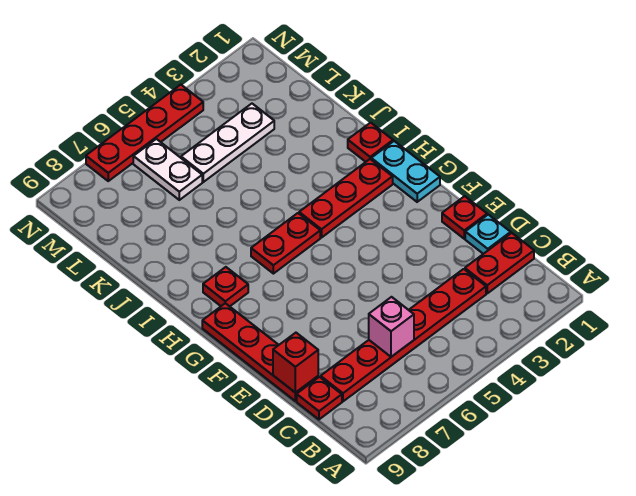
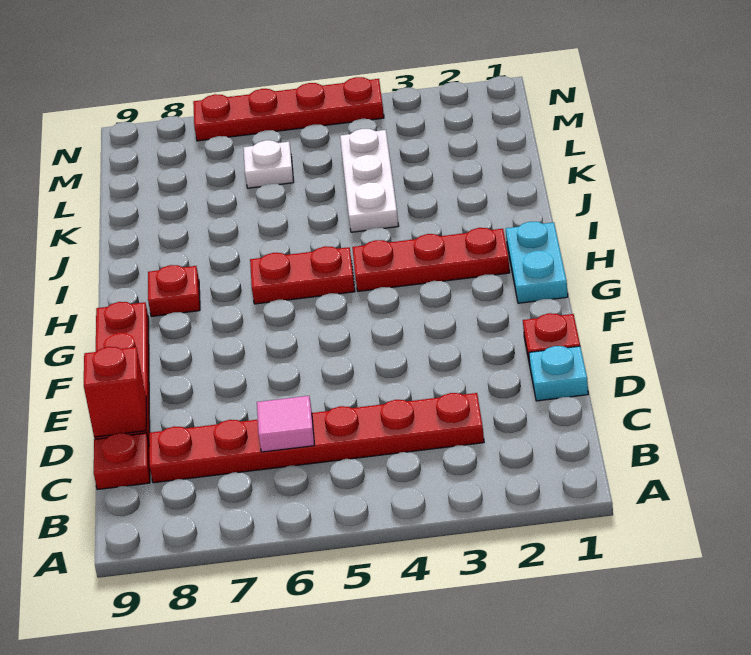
red 1x2 plate [465,233,534,293] -> none
pink 1x1 brick [369,297,414,357] -> pink 1x1 tile [257,396,314,452]
red 1x1 plate [348,123,393,162] -> none
white 1x3 plate [181,104,274,182] -> white 1x3 plate turned to [340,129,399,232]
white 1x2 plate [133,139,202,200] -> white 1x1 plate [243,140,294,188]

